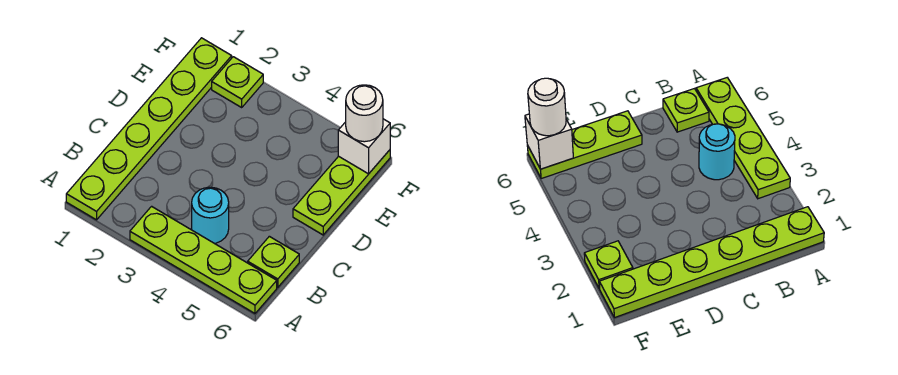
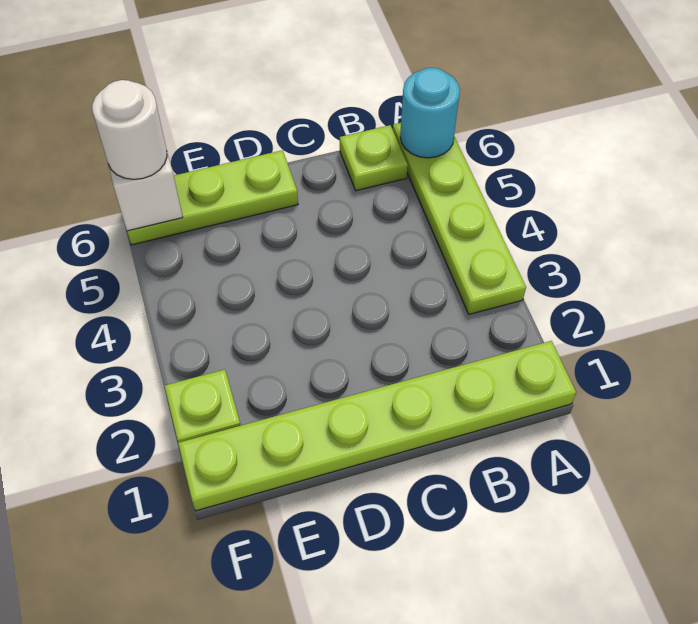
cyan 1x1 round brick [192,187,229,243] -> cyan 1x1 round brick moved to [400,68,460,158]

